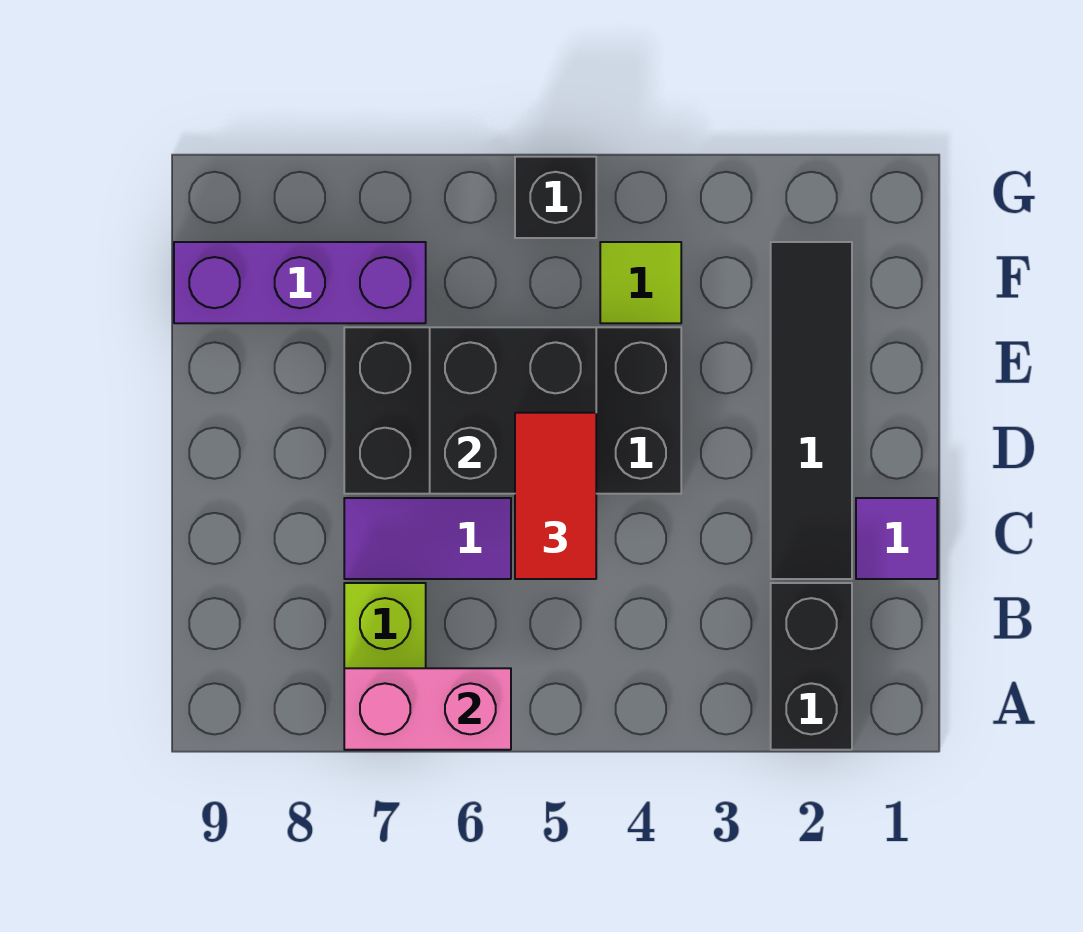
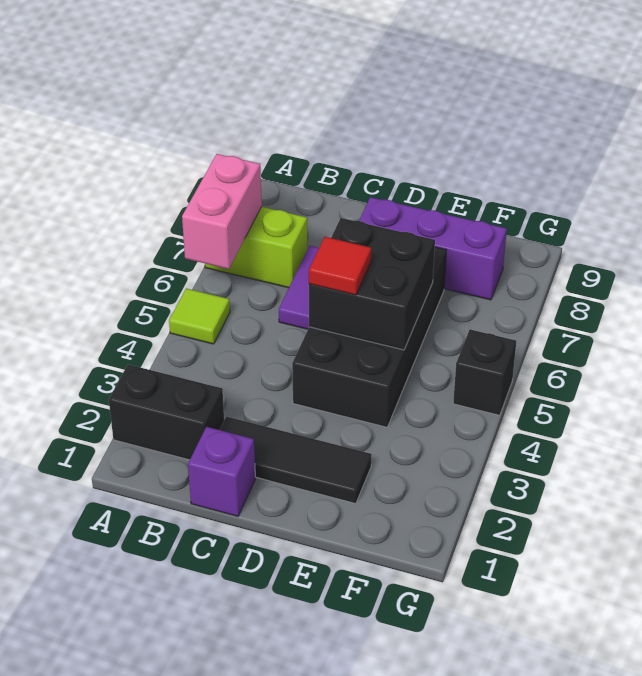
purple 1x1 tile [856,498,937,579] -> purple 1x1 brick [188,427,255,516]
black 1x4 tile [771,242,852,579] -> black 1x3 tile [220,417,372,504]
red 1x2 tile [515,413,596,579] -> red 1x1 tile [309,237,371,295]
lime 1x1 tile [600,242,681,323] -> lime 1x1 tile moved to [169,288,230,344]
purple 1x3 brick [174,242,426,323] -> purple 1x3 brick turned to [359,197,507,300]

